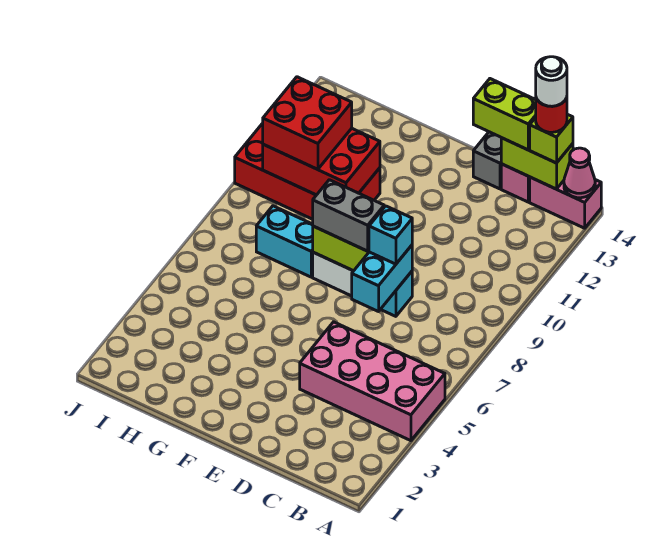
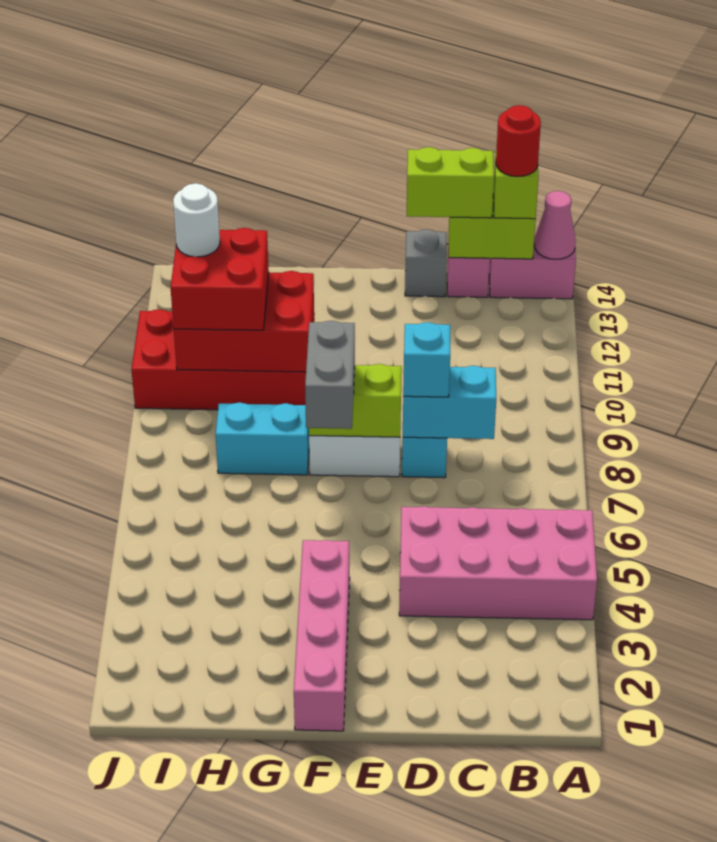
white 1x1 round brick [536,57,567,106] -> white 1x1 round brick moved to [173,183,220,257]
cyan 1x2 brick [352,245,412,312] -> cyan 1x2 brick turned to [403,366,496,439]
grey 1x2 brick [313,180,384,251] -> grey 1x2 brick turned to [305,321,355,429]
none -> pink 1x4 brick [294,540,350,731]

